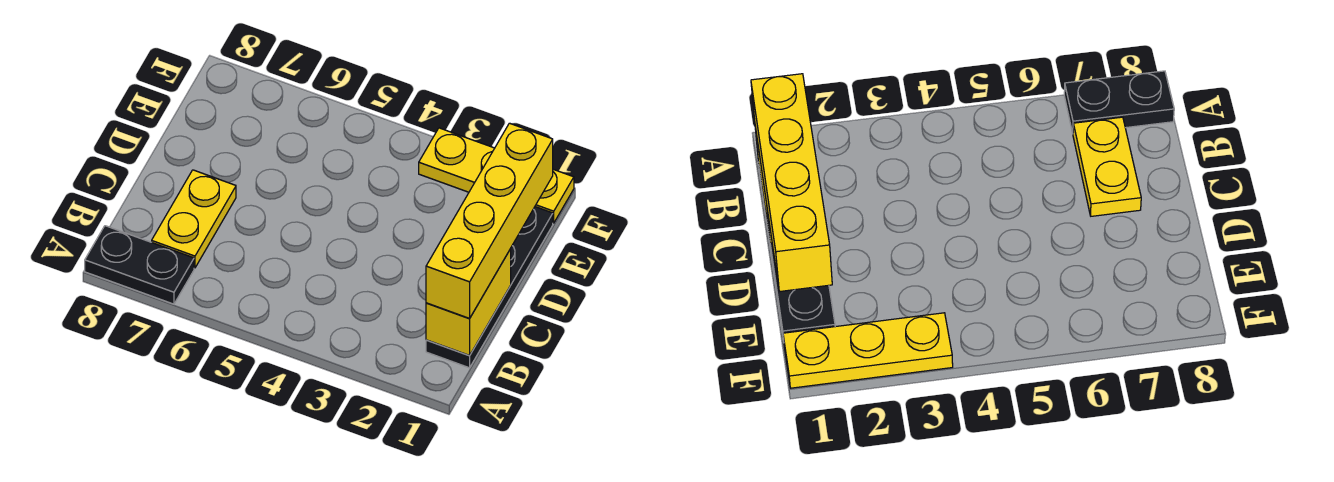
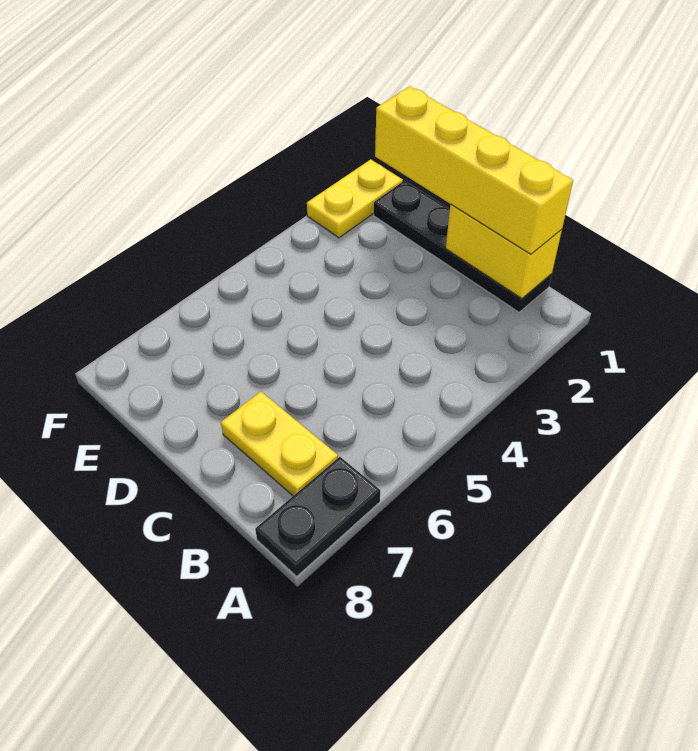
yellow 1x3 plate [419,128,574,223] -> yellow 1x2 plate [307,159,403,238]

